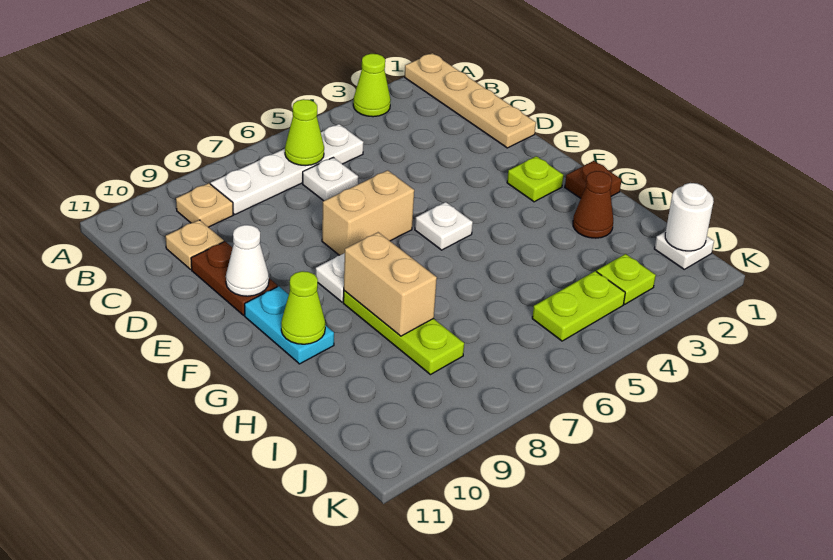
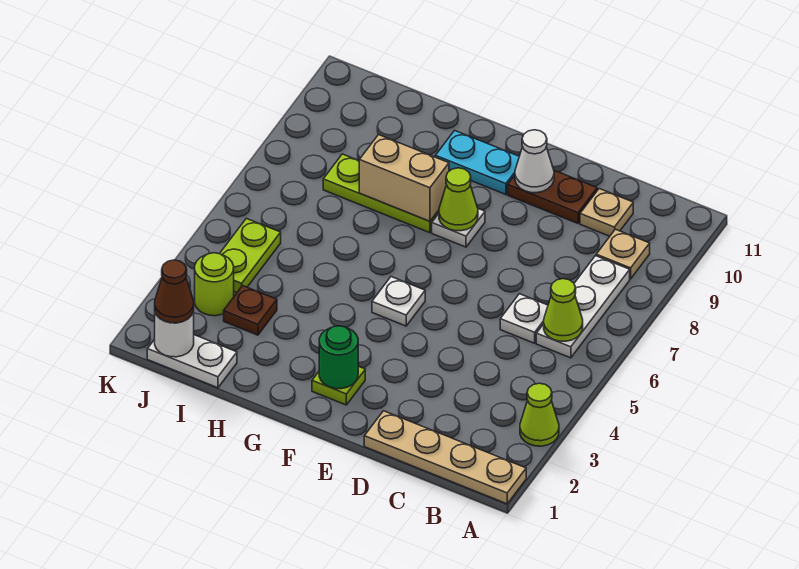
white 1x4 plate [211,124,364,214] -> white 1x3 plate [536,256,630,358]
tan 1x2 brick [322,170,414,255] -> none
none -> green 1x1 round brick [319,326,358,389]
brown 1x1 plate [565,161,621,198] -> brown 1x1 plate moved to [224,286,277,335]
lime 1x1 cone [281,271,325,344] -> lime 1x1 cone moved to [439,168,478,231]
brown 1x1 cone [573,171,613,238] -> brown 1x1 cone moved to [155,260,194,323]
white 1x1 plate [654,231,714,269] -> white 1x2 plate [147,335,237,388]
lime 1x1 plate [597,254,656,304] -> lime 1x1 round brick [195,253,234,316]

